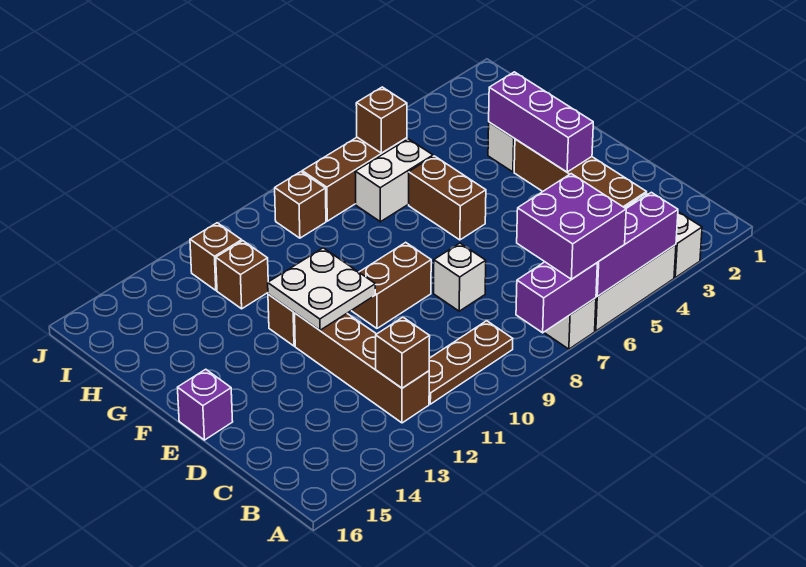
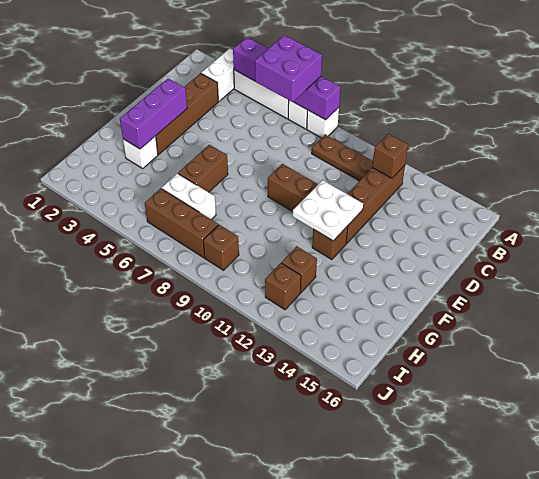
white 1x1 brick [434,243,486,311] -> white 1x1 brick moved to [307,108,339,138]
purple 1x1 brick [178,369,233,440] -> none
brown 1x1 brick [356,87,407,153] -> none

